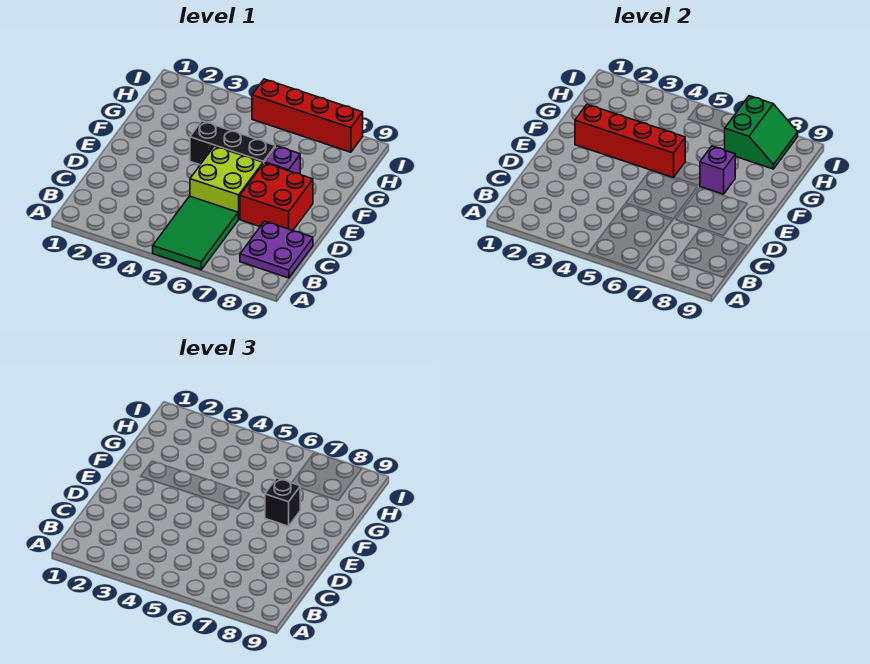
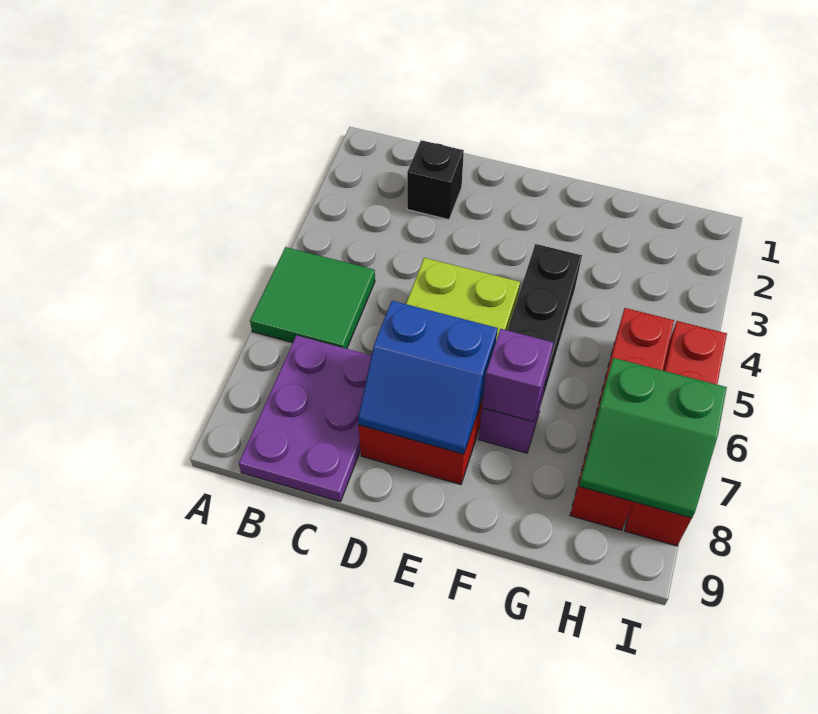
green 2x3 tile [153,196,238,270] -> green 2x2 tile [250,247,375,349]
purple 2x2 plate [240,221,313,278] -> purple 2x3 plate [239,335,372,502]
none -> blue 2x2 slope [358,301,498,454]
red 1x4 brick [575,104,685,178] -> red 1x4 brick moved to [570,308,674,530]
black 1x1 brick [265,478,300,526] -> black 1x1 brick moved to [407,140,464,220]

